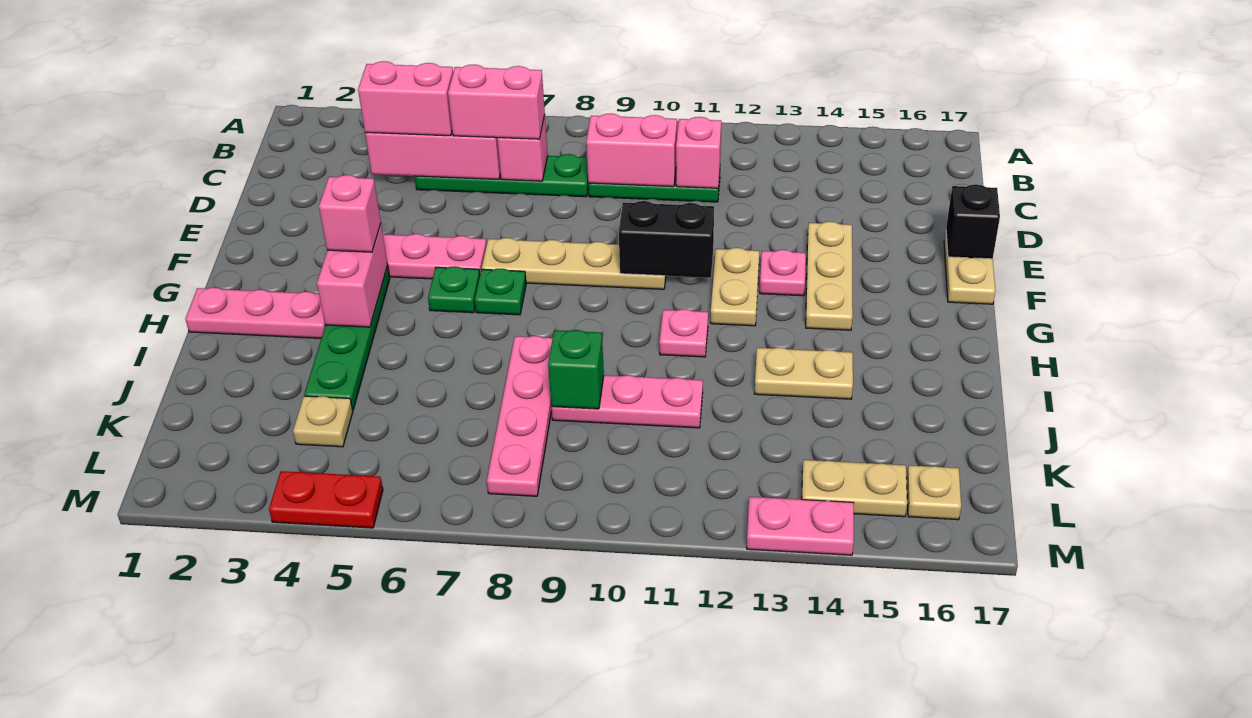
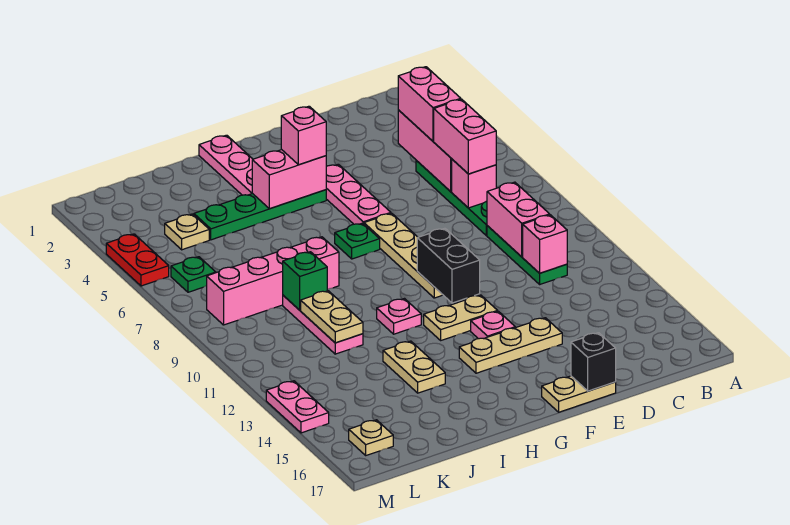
green 1x1 plate [428,266,480,313] -> green 1x1 plate moved to [171,257,216,292]
pink 1x4 plate [487,336,553,496] -> pink 1x4 brick [207,237,339,325]
tan 1x2 plate [802,460,907,517] -> tan 1x2 plate moved to [301,291,363,343]

